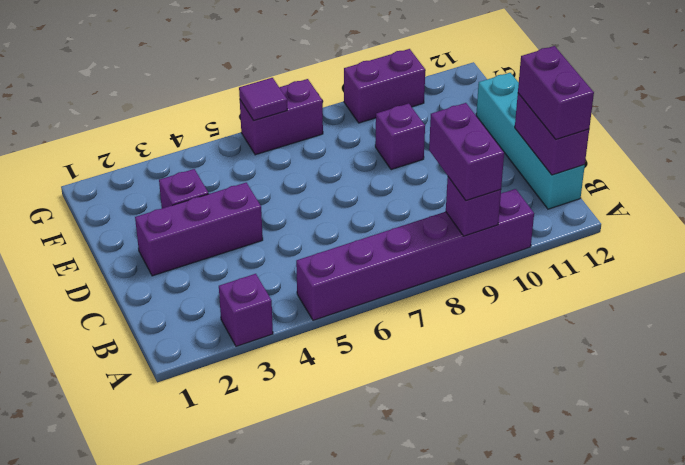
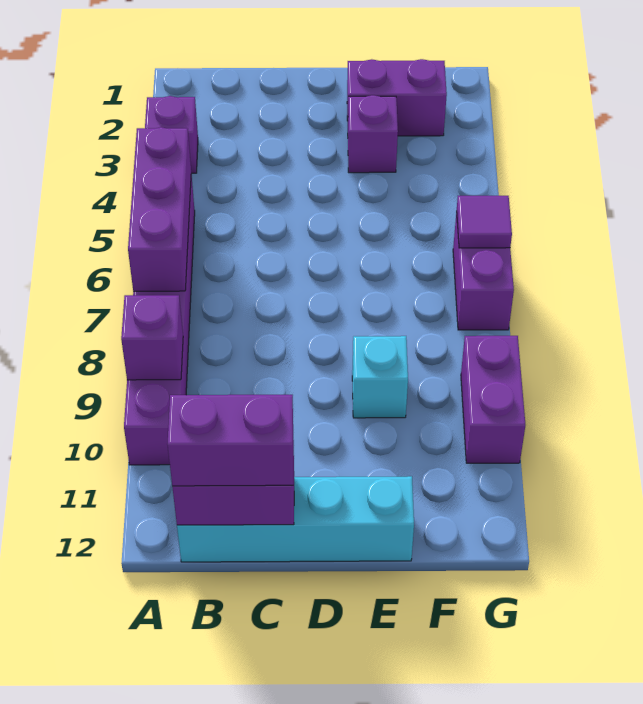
purple 1x2 brick [429,103,504,200] -> purple 1x2 brick moved to [347,59,447,136]
purple 1x3 brick [135,183,263,276] -> purple 1x3 brick moved to [128,127,191,291]
purple 1x1 brick [375,104,425,170] -> cyan 1x1 brick [352,336,408,418]

